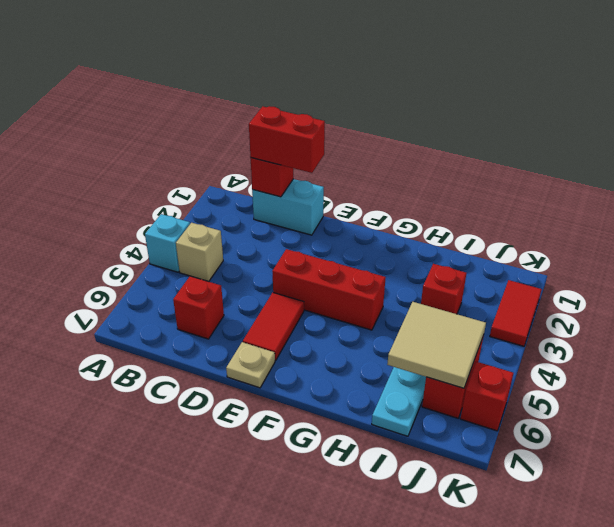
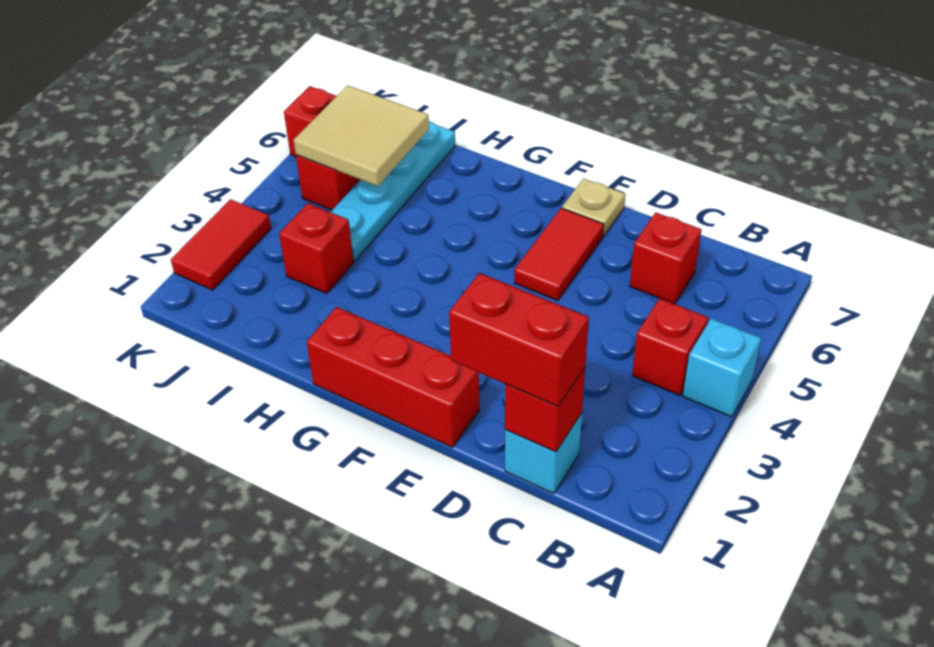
tan 1x1 brick [176,223,223,282] -> red 1x1 brick [632,298,708,395]
cyan 1x2 brick [252,179,324,235] -> cyan 1x1 brick [505,413,582,494]
red 1x3 brick [272,249,386,330] -> red 1x3 brick moved to [307,307,479,447]

